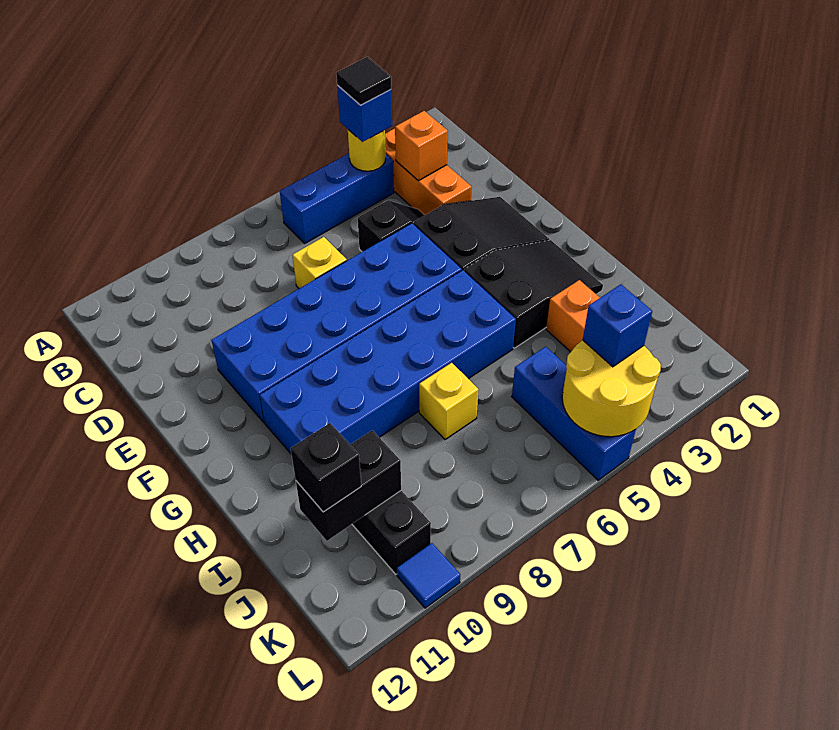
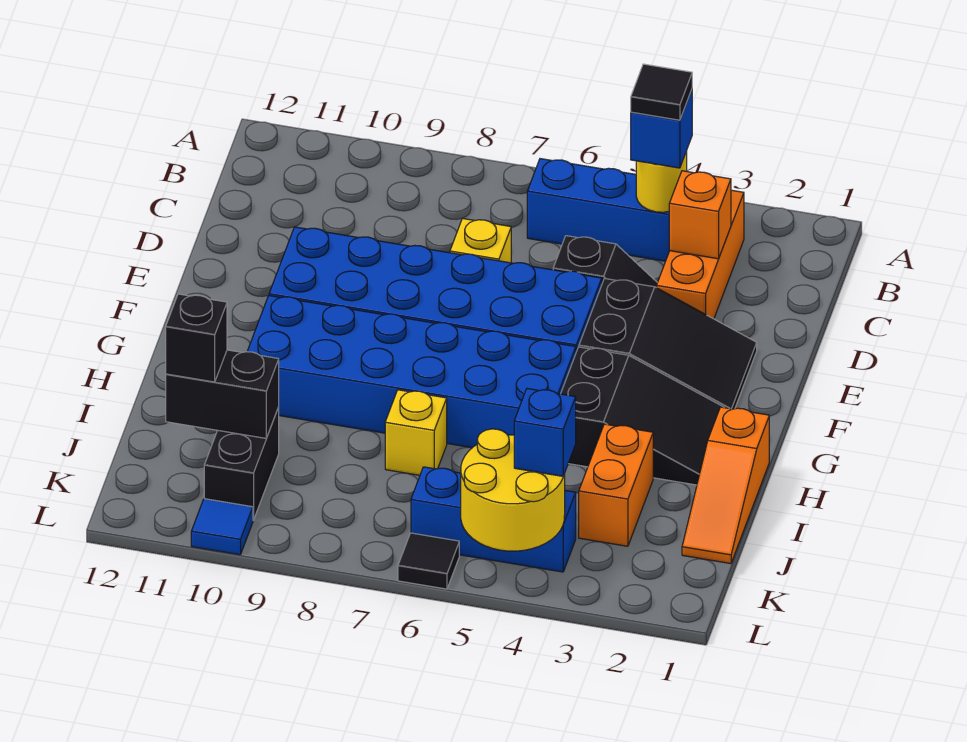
none -> orange 1x3 slope [682,407,769,564]
blue 1x3 brick [512,347,636,480] -> blue 1x3 brick turned to [411,467,576,572]
none -> black 1x1 tile [398,533,459,589]

